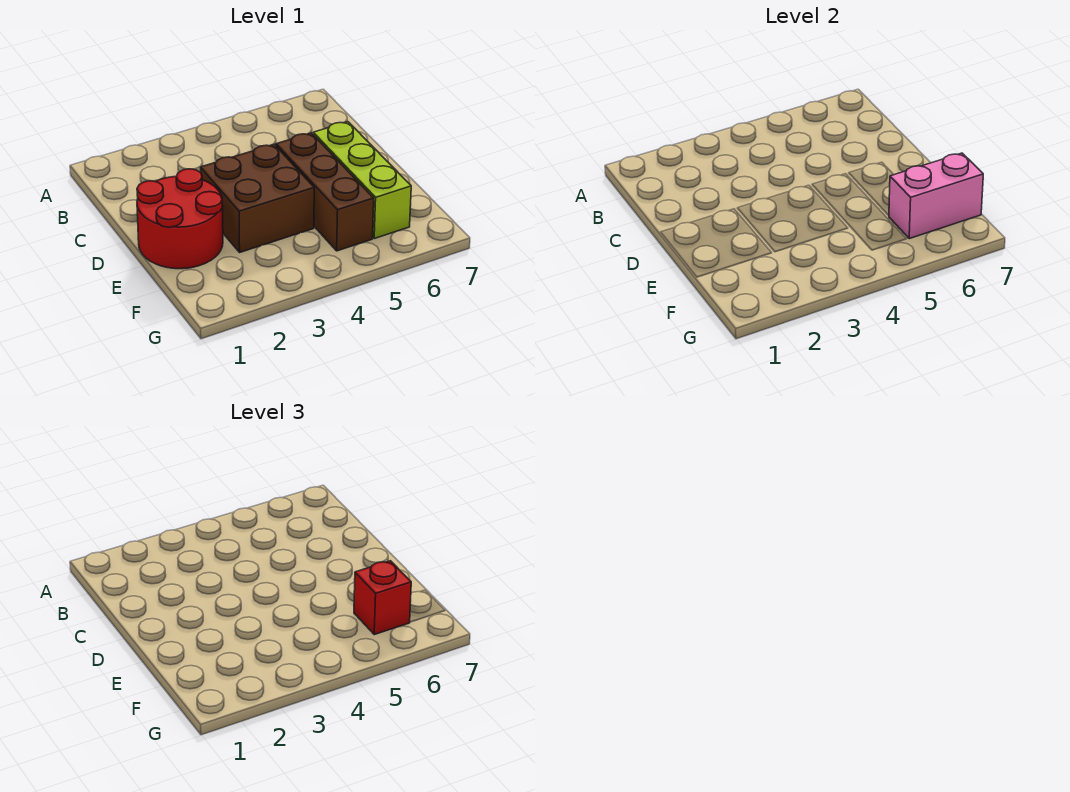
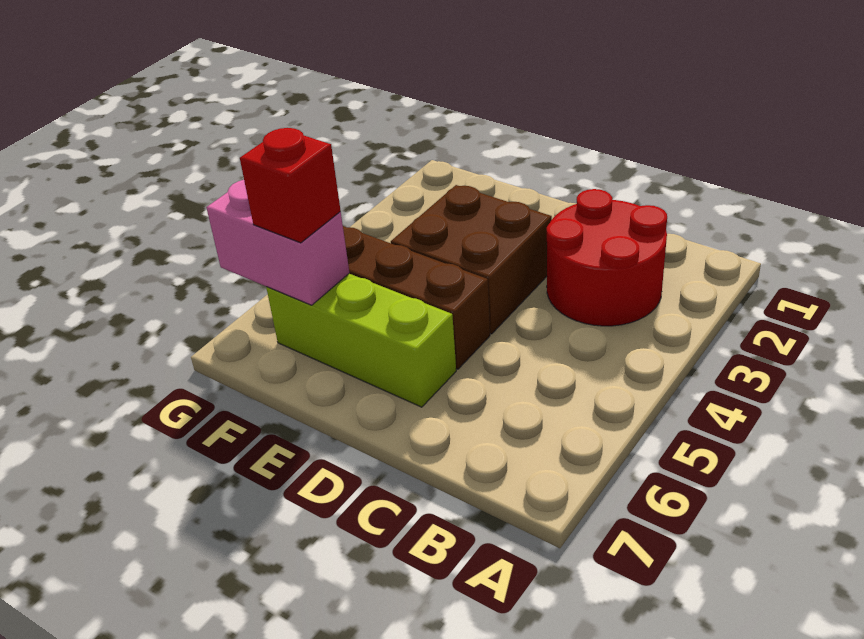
red 2x2 round brick [137,169,223,269] -> red 2x2 round brick moved to [547,189,667,326]
pink 1x2 brick [889,153,983,239] -> pink 1x2 brick turned to [206,180,349,305]

